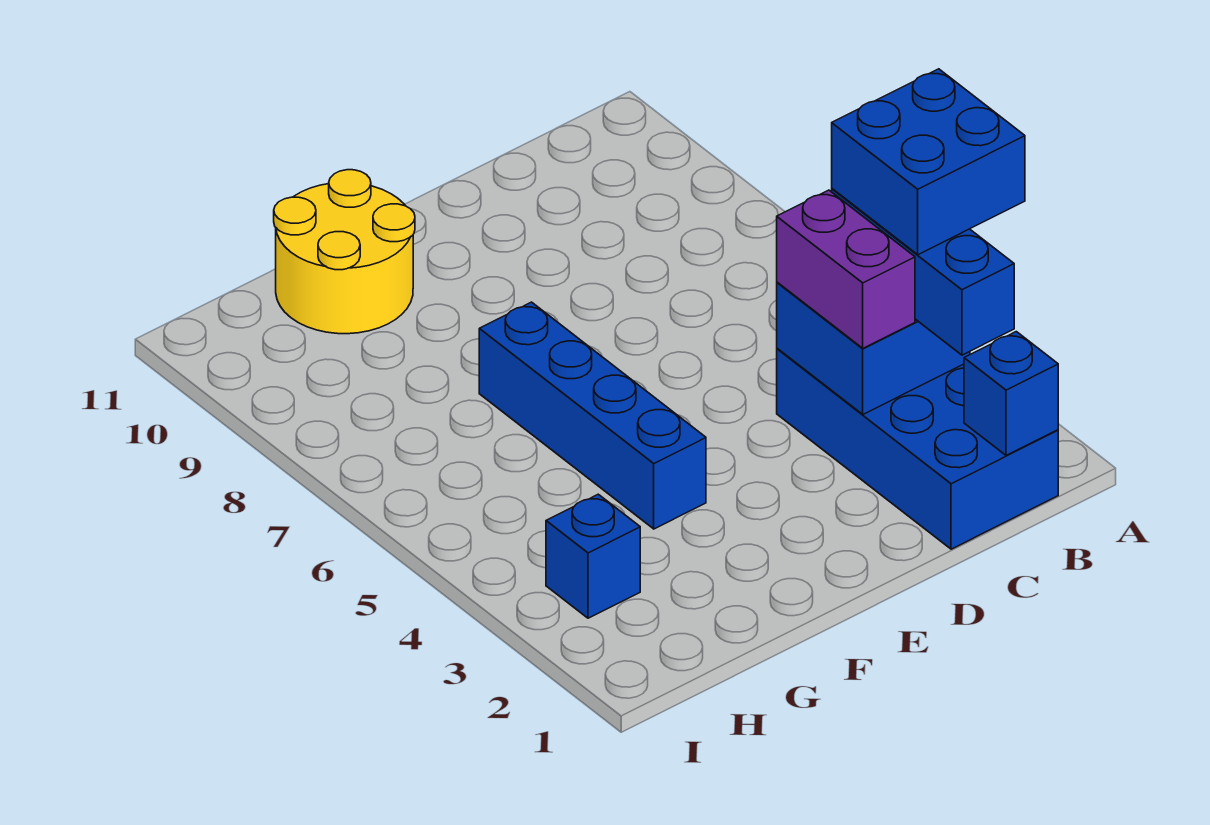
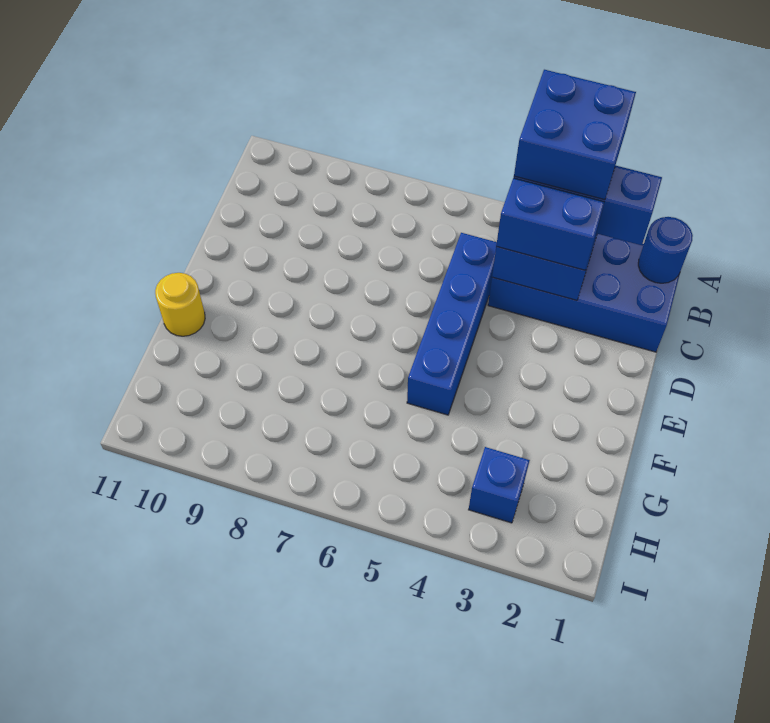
blue 1x1 brick [964,332,1058,455] -> blue 1x1 round brick [638,217,693,283]
purple 1x2 brick [777,190,915,348] -> blue 1x2 brick [496,178,604,270]
blue 1x4 brick [479,302,706,529] -> blue 1x4 brick turned to [407,233,497,415]
yellow 2x2 round brick [274,170,415,334] -> yellow 1x1 round brick [155,273,205,336]

